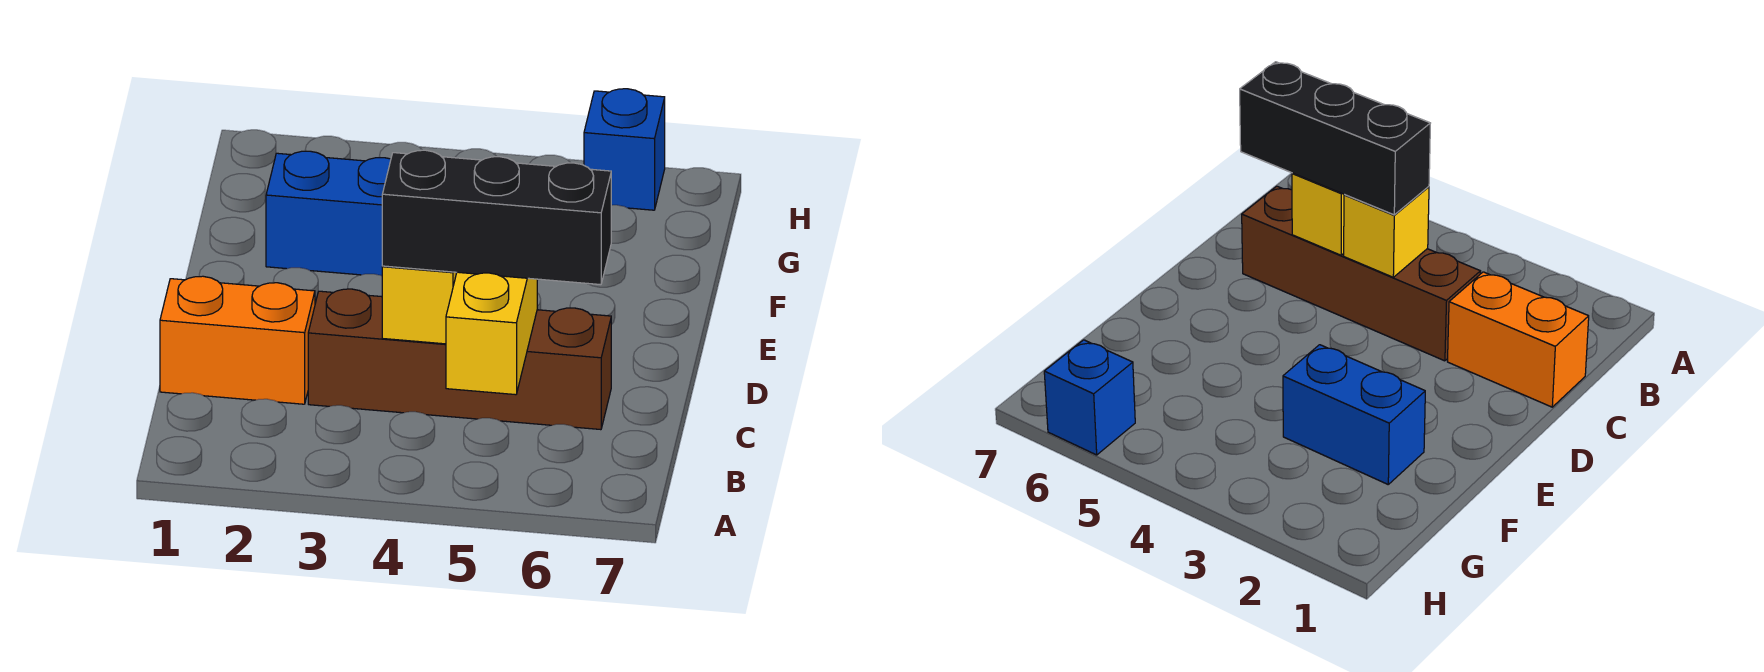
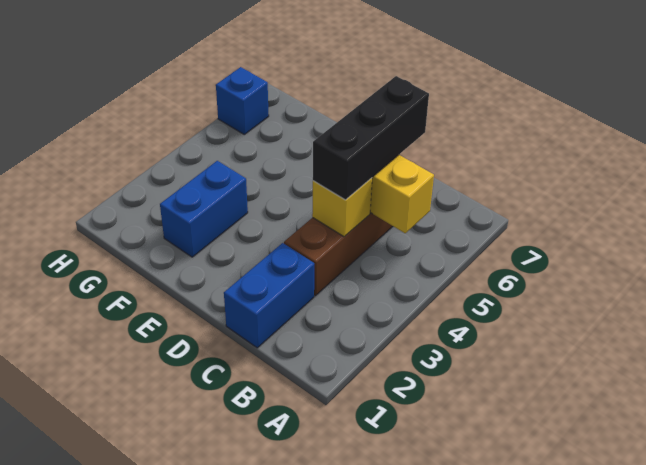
orange 1x2 brick [160,276,315,404] -> blue 1x2 brick [224,243,314,348]

